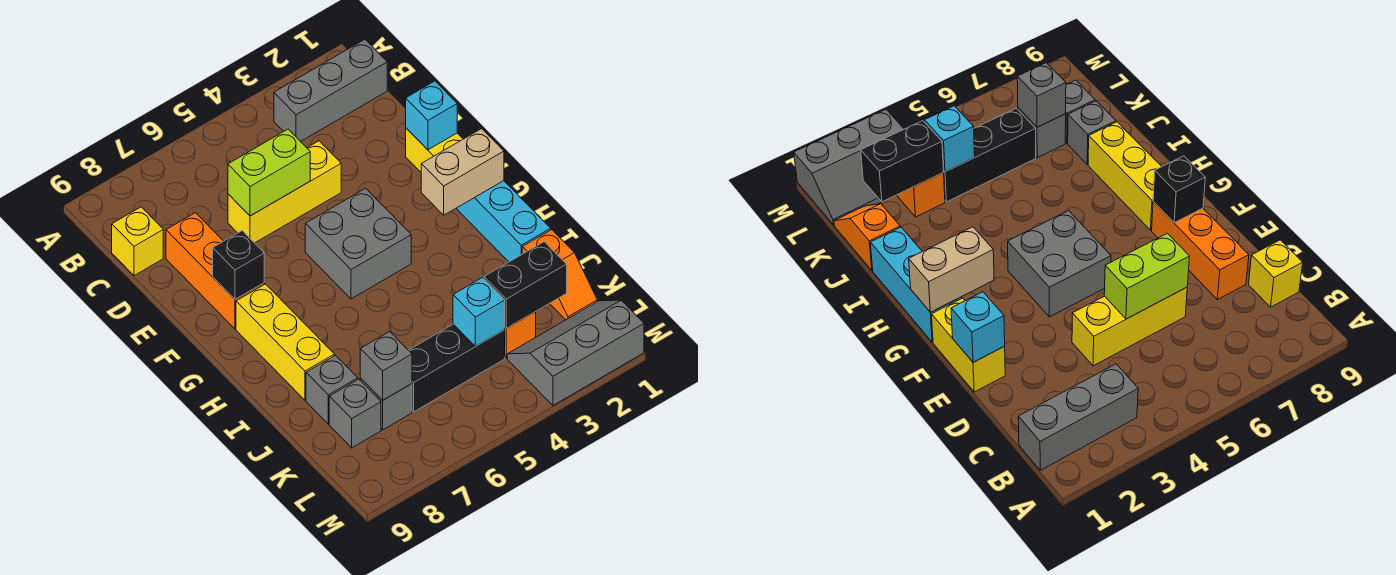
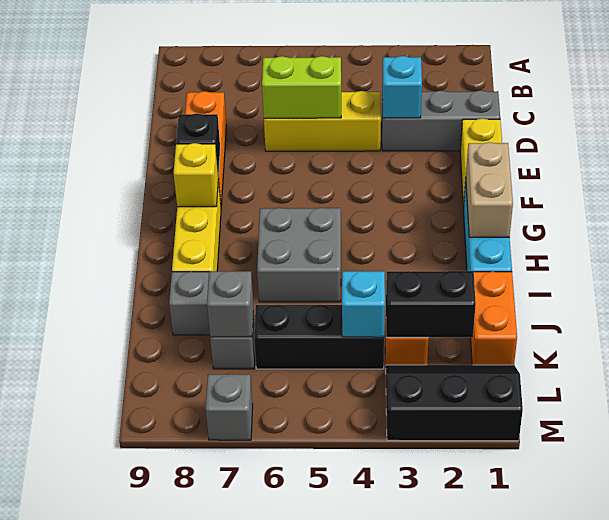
grey 1x3 brick [274,40,387,142] -> grey 1x3 brick moved to [382,90,500,151]
yellow 1x1 brick [112,207,163,276] -> yellow 1x1 brick moved to [173,143,218,207]
cyan 1x1 brick [406,81,457,150] -> cyan 1x1 brick moved to [382,56,422,118]
grey 2x2 brick [305,188,411,299] -> grey 2x2 brick moved to [257,208,341,302]
tan 1x2 brick [421,129,504,215] -> tan 1x2 brick turned to [466,142,513,237]
orange 1x2 slope [522,230,597,320] -> orange 1x2 brick [471,271,517,365]
grey 1x1 brick [329,379,381,448] -> grey 1x1 brick moved to [206,374,253,440]
grey 2x3 slope [507,300,644,405] -> black 2x3 slope [386,365,523,441]

